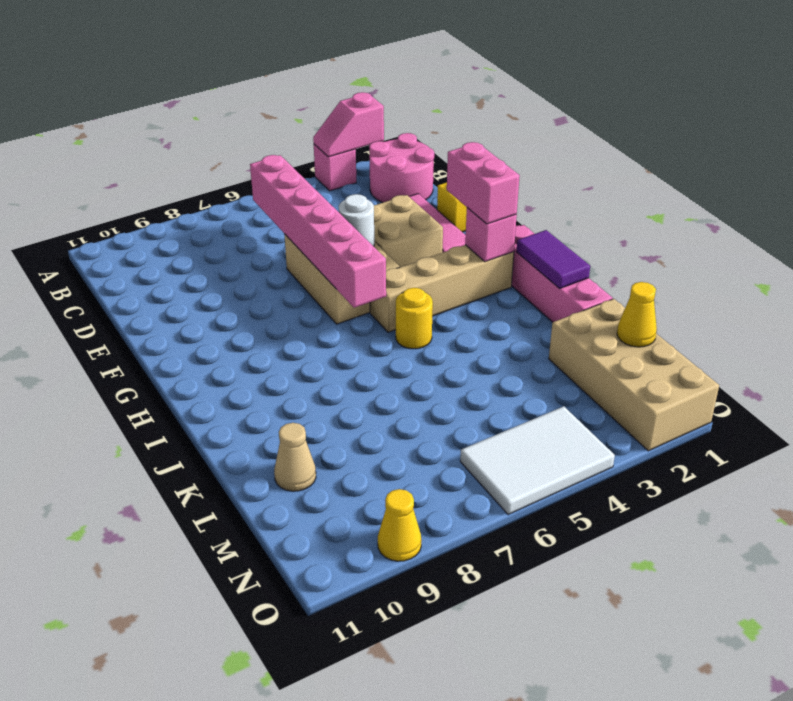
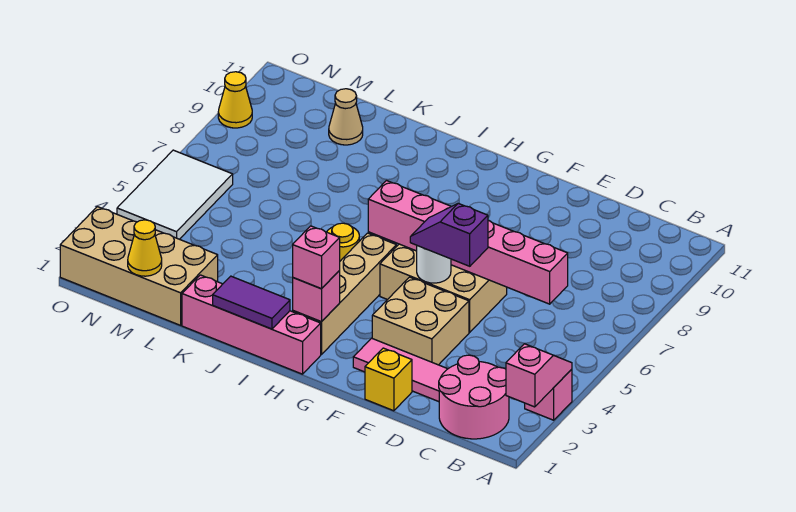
none -> purple 1x2 slope [410,203,488,266]
pink 1x2 brick [447,142,520,224] -> pink 1x1 brick [293,226,340,289]

